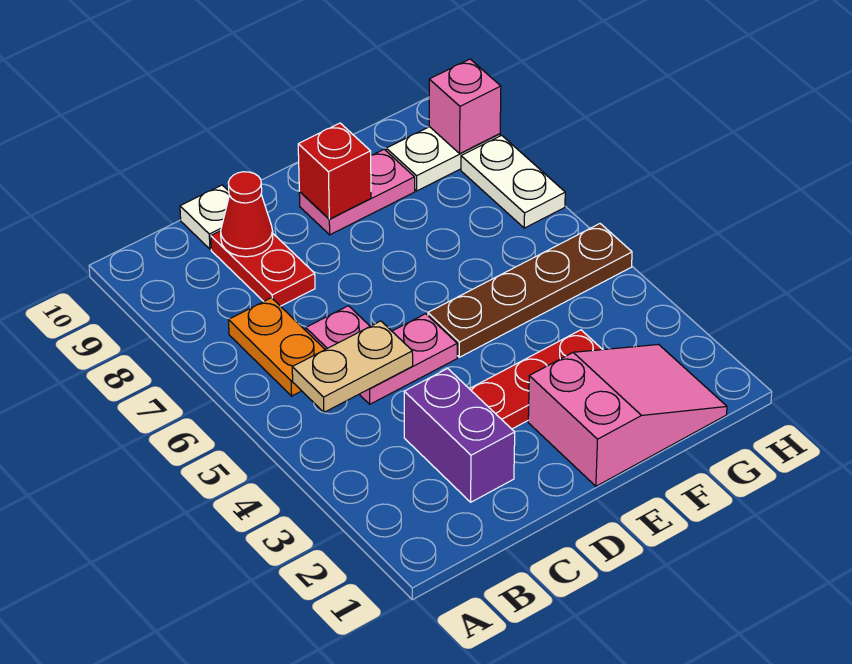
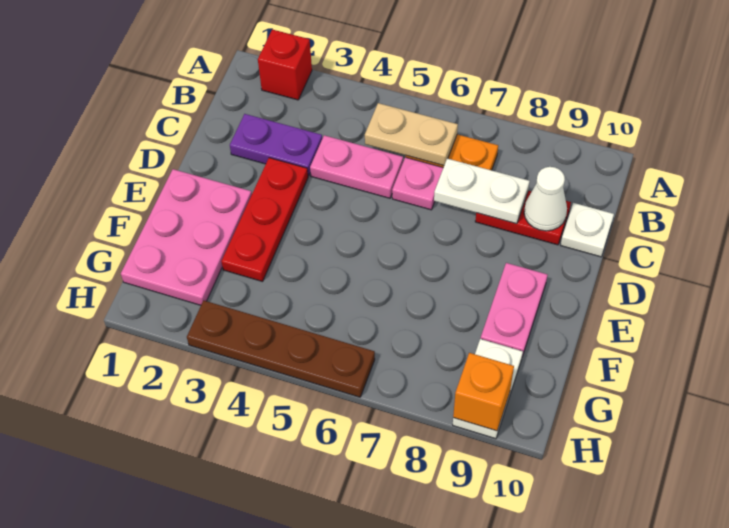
tan 1x2 plate [292,321,413,412] -> tan 1x2 plate turned to [365,103,458,166]
purple 1x2 brick [404,368,515,502] -> purple 1x2 plate [230,114,322,176]
pink 1x2 plate [359,314,457,404] -> pink 1x2 plate turned to [310,135,403,198]
red 1x1 cone [221,172,273,257] -> white 1x1 cone [524,167,567,231]
pink 2x3 slope [528,345,727,486] -> pink 2x3 plate [121,169,252,305]
brown 1x4 plate [428,224,632,357] -> brown 1x4 plate turned to [187,300,375,397]
red 1x1 brick [298,123,371,219] -> red 1x1 brick moved to [258,29,312,100]
white 1x2 plate [461,135,565,228] -> white 1x2 plate moved to [434,159,530,224]
pink 1x1 brick [429,59,501,154] -> orange 1x1 brick [453,353,514,431]

